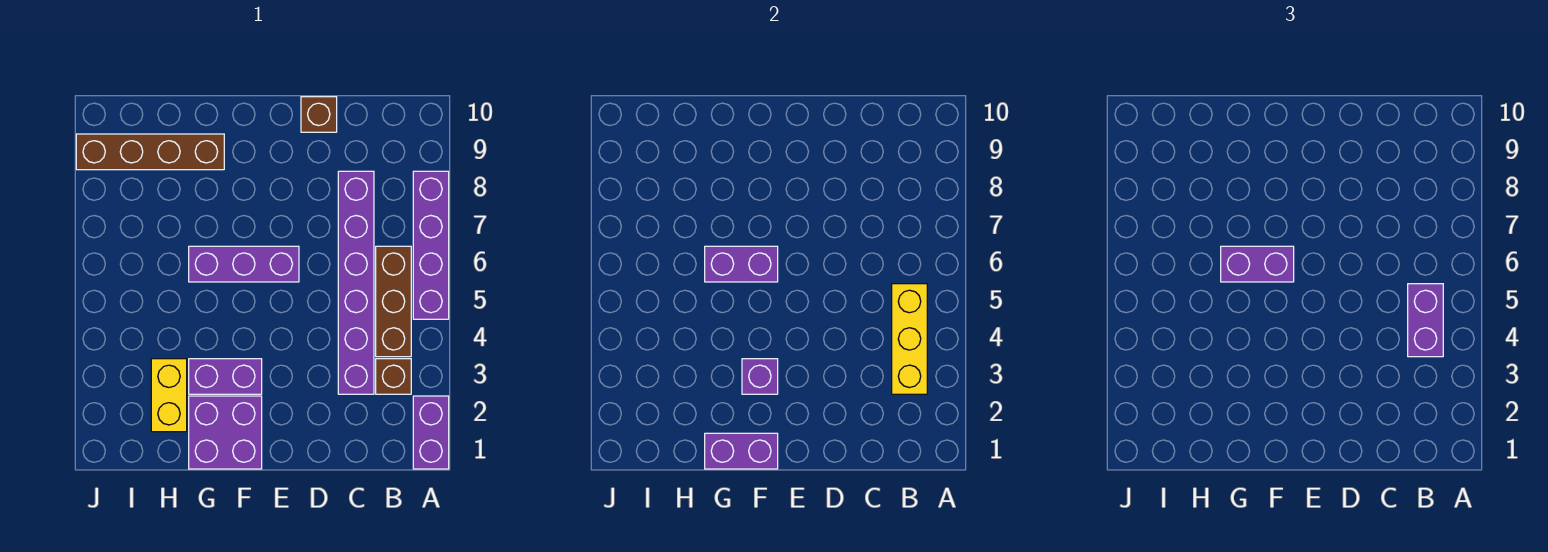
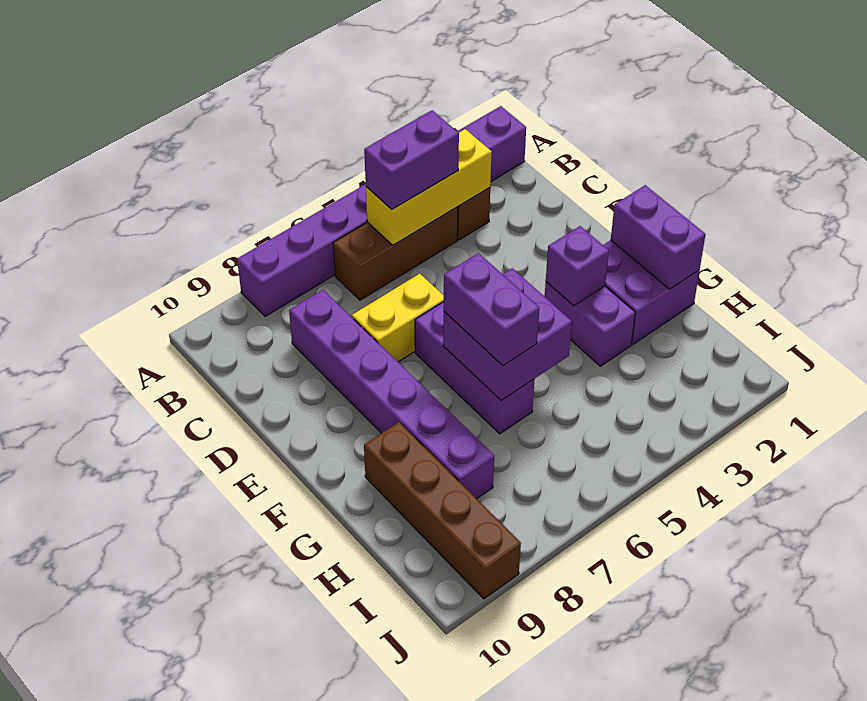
purple 1x6 brick [338,171,374,394] -> purple 1x6 brick turned to [289,290,494,499]
brown 1x1 brick [301,97,337,132] -> none
purple 1x2 brick [705,246,778,282] -> purple 2x2 brick [443,268,572,401]
yellow 1x2 brick [151,359,187,432] -> yellow 1x2 brick moved to [352,273,444,362]

